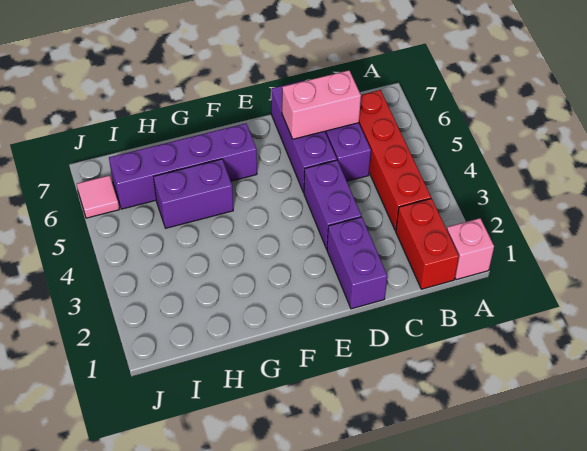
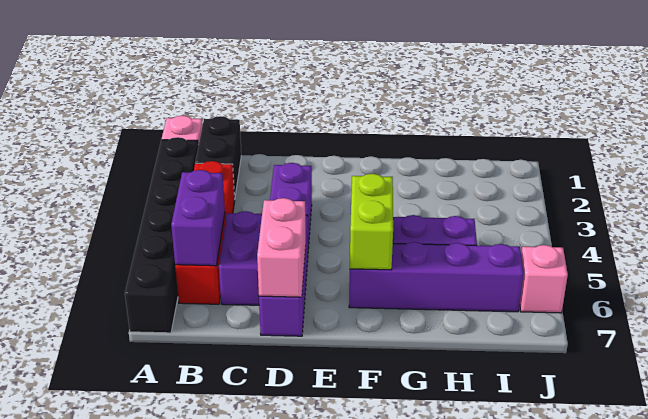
none -> black 1x6 brick [125,137,198,333]
red 1x2 brick [396,198,459,289] -> black 1x2 brick [195,116,241,198]
pink 1x2 brick [282,70,361,139] -> pink 1x2 brick turned to [257,198,306,297]
purple 1x2 brick [327,217,387,309] -> purple 1x2 brick moved to [171,170,225,266]
none -> lime 1x2 brick [350,174,393,270]
pink 1x1 tile [77,175,119,218] -> pink 1x1 brick [520,245,568,313]

